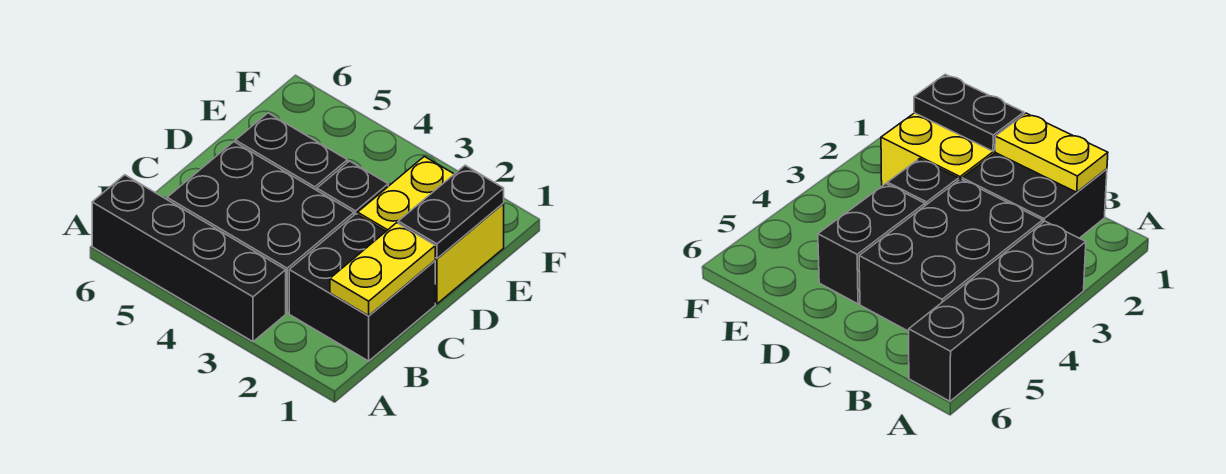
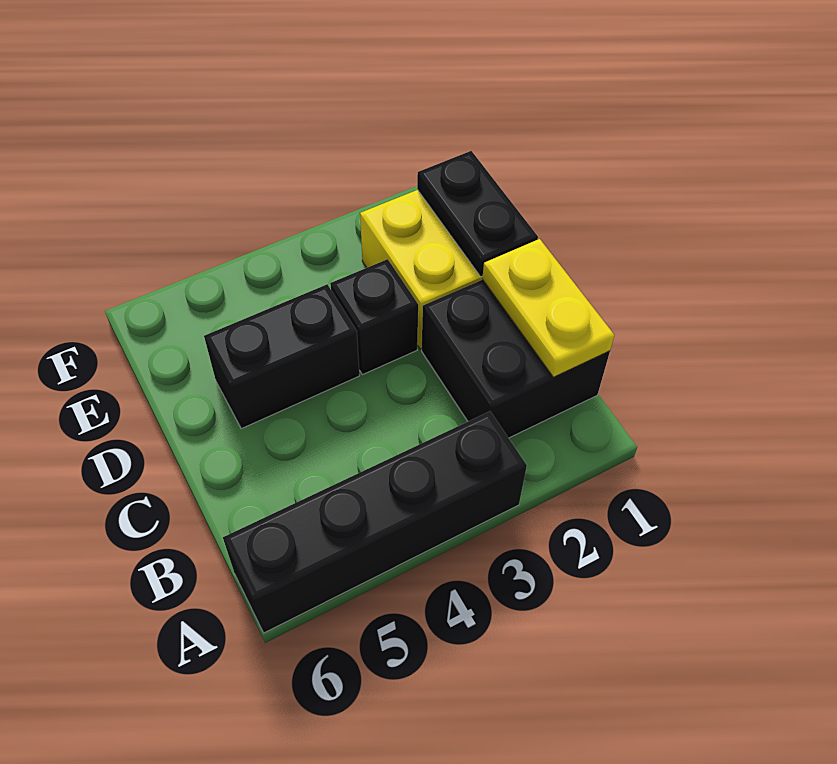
black 2x3 brick [167,142,354,313] -> none

